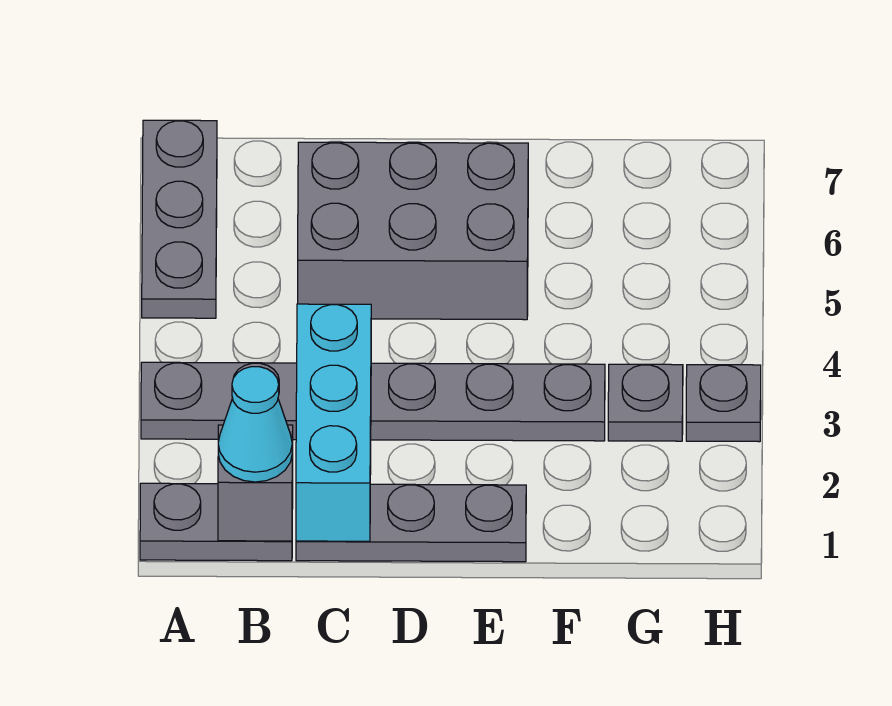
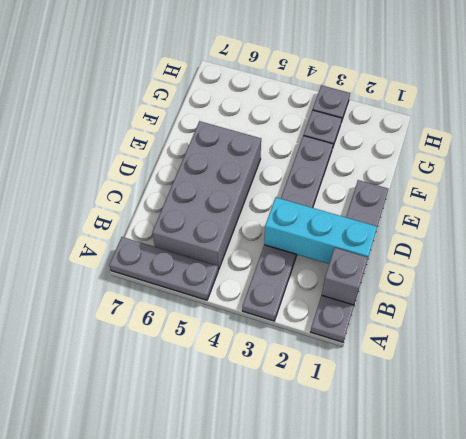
cyan 1x1 cone [218,367,292,482] -> none
grey 2x3 brick [298,142,528,320] -> grey 2x4 brick [152,121,261,270]

